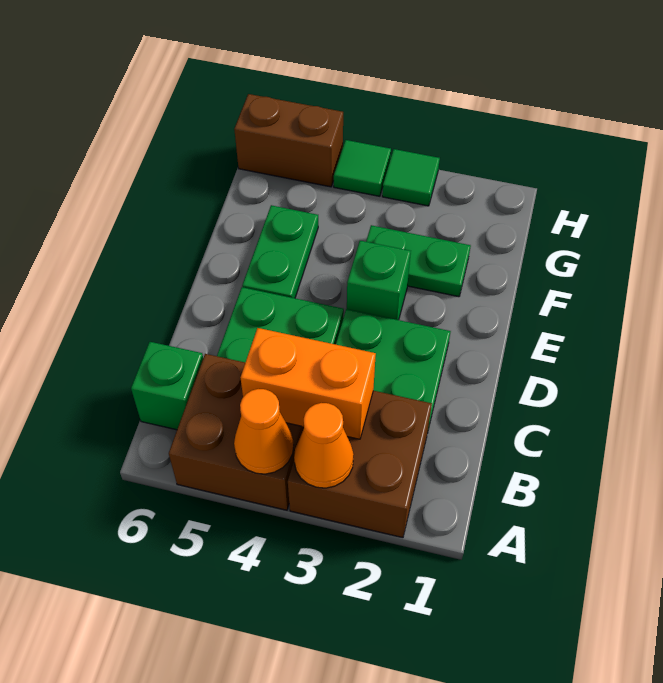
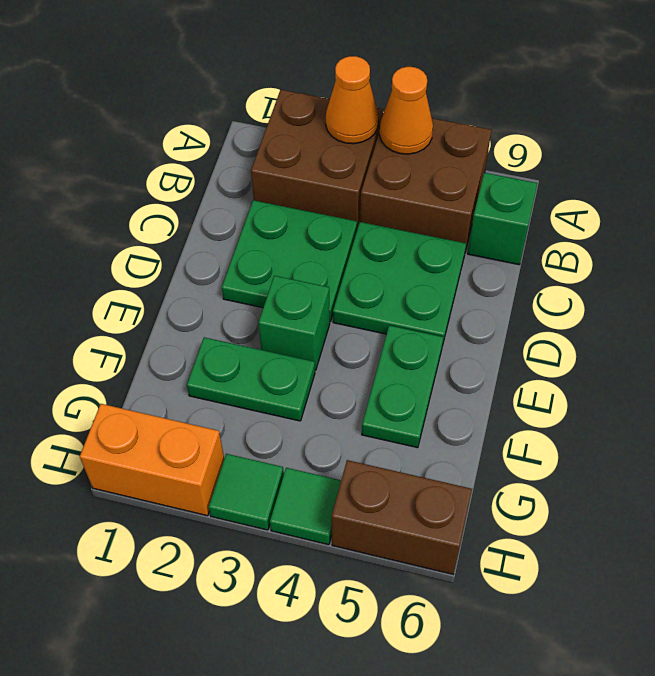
orange 1x2 brick [240,328,376,439] -> orange 1x2 brick moved to [80,404,224,516]

